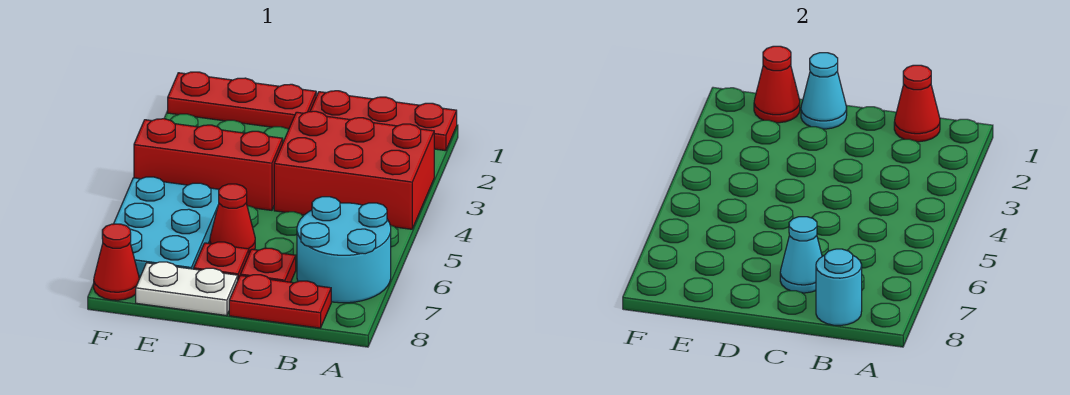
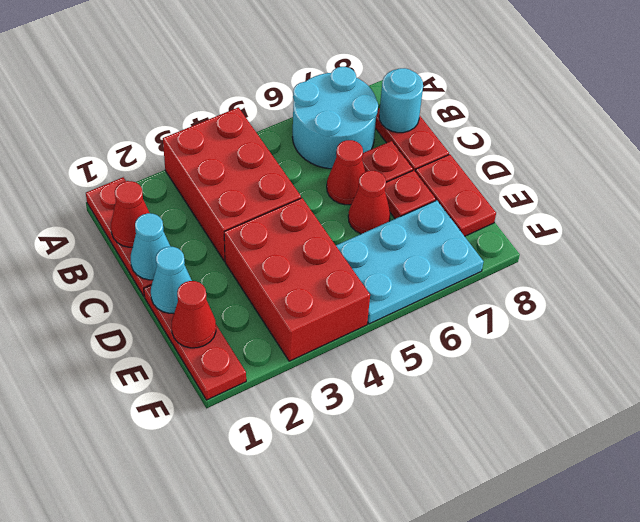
cyan 1x1 cone [780,217,822,293] -> cyan 1x1 cone moved to [131,213,171,280]
red 1x3 brick [134,119,283,210] -> red 2x3 brick [224,198,370,361]
white 1x2 plate [136,262,238,316] -> red 1x2 plate [415,155,496,236]
red 1x1 cone [94,224,139,300] -> red 1x1 cone moved to [327,140,365,205]

